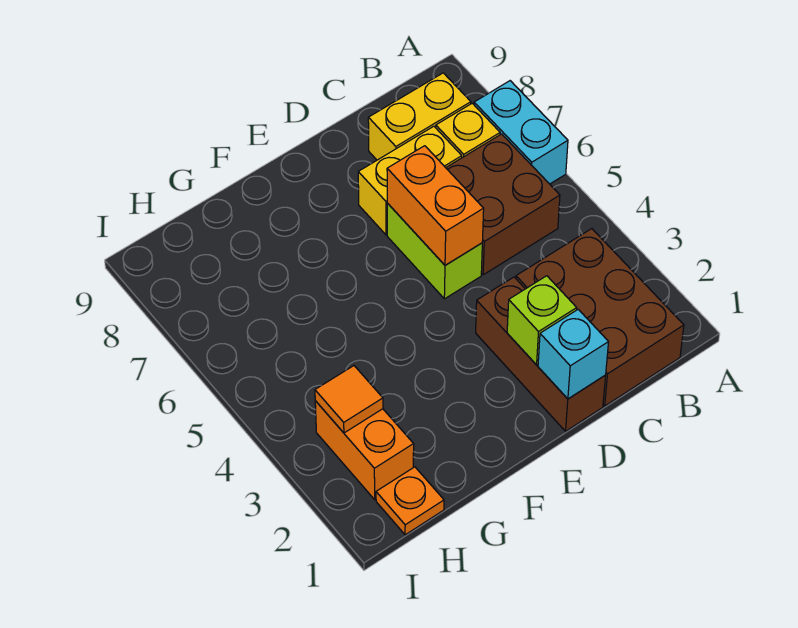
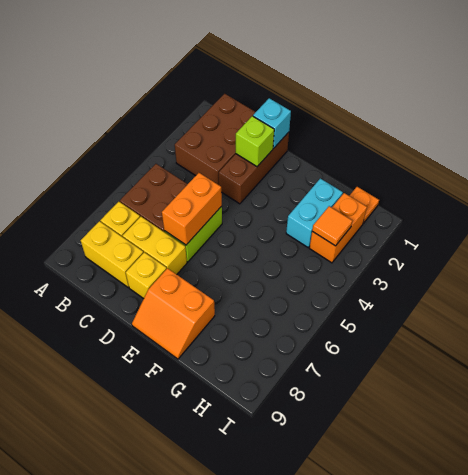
cyan 1x2 brick [474,81,568,184] -> cyan 1x2 brick moved to [286,179,343,247]
none -> yellow 1x1 brick [126,252,166,299]
none -> orange 2x2 slope [132,268,215,359]

